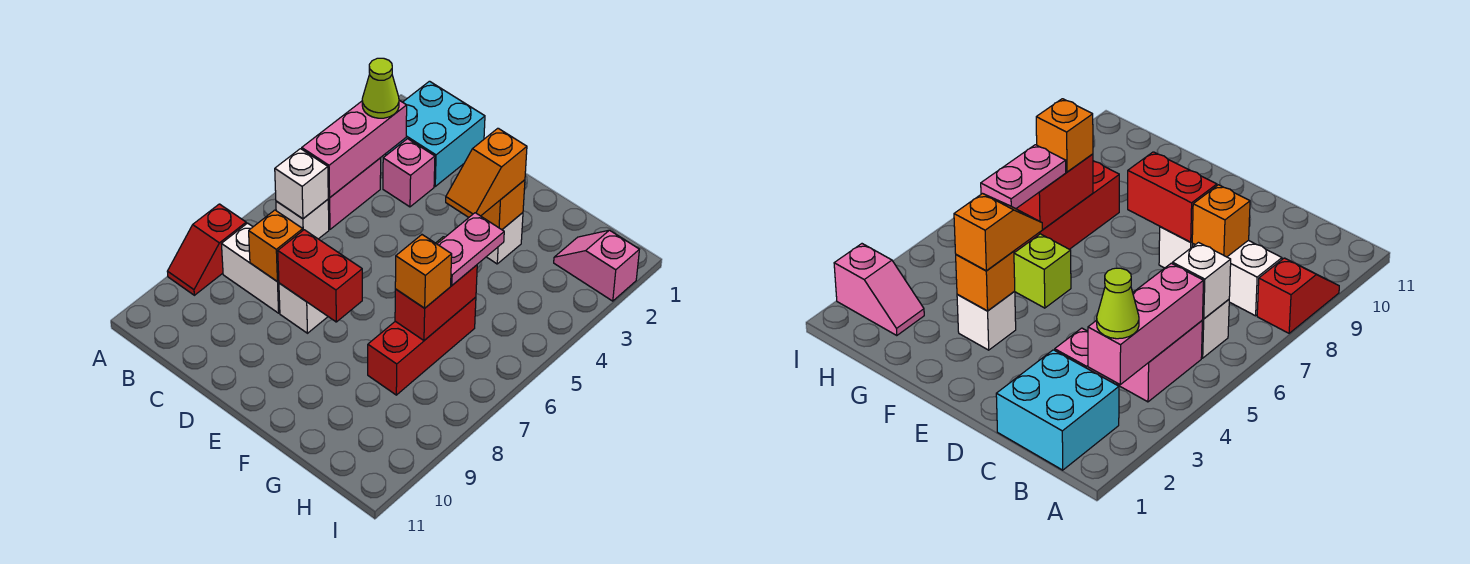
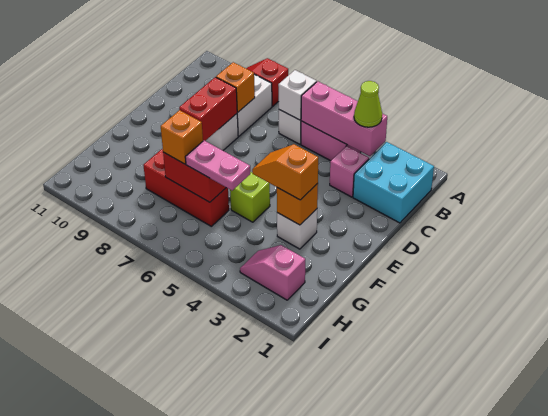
pink 1x2 slope [554,230,639,301] -> pink 1x2 slope turned to [240,245,305,300]

